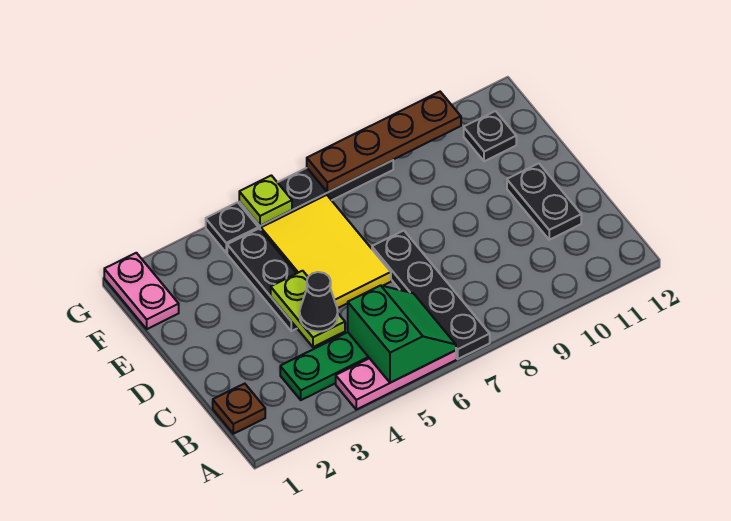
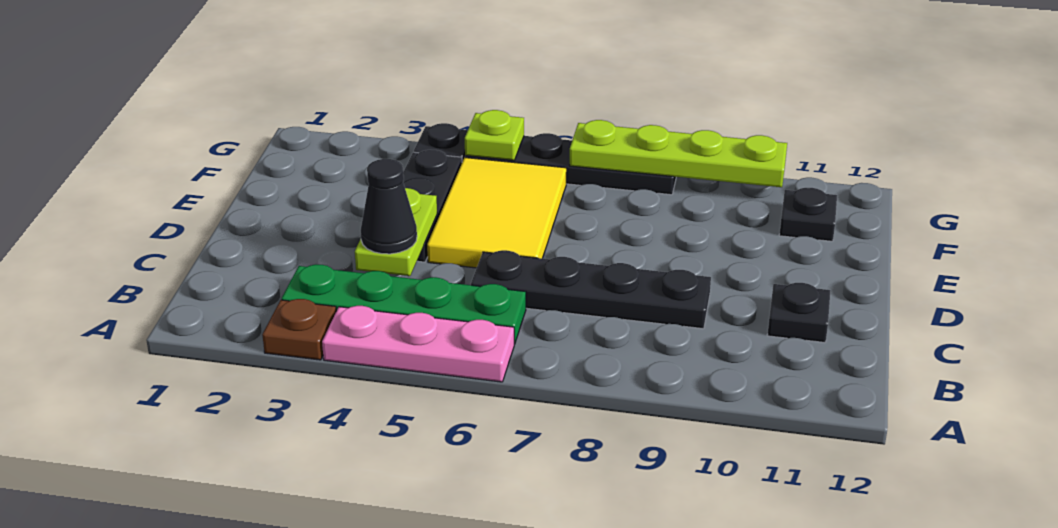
green 2x2 slope [348,285,456,383] -> none
black 1x4 plate [372,231,490,359] -> black 1x4 plate turned to [471,250,711,329]
brown 1x1 plate [213,384,265,434] -> brown 1x1 plate moved to [262,299,336,360]
black 1x2 plate [507,163,581,240] -> black 1x1 plate [767,283,830,343]
pink 1x2 plate [104,253,179,329] -> none
brown 1x4 plate [307,92,461,192] -> lime 1x4 plate [569,120,787,187]

